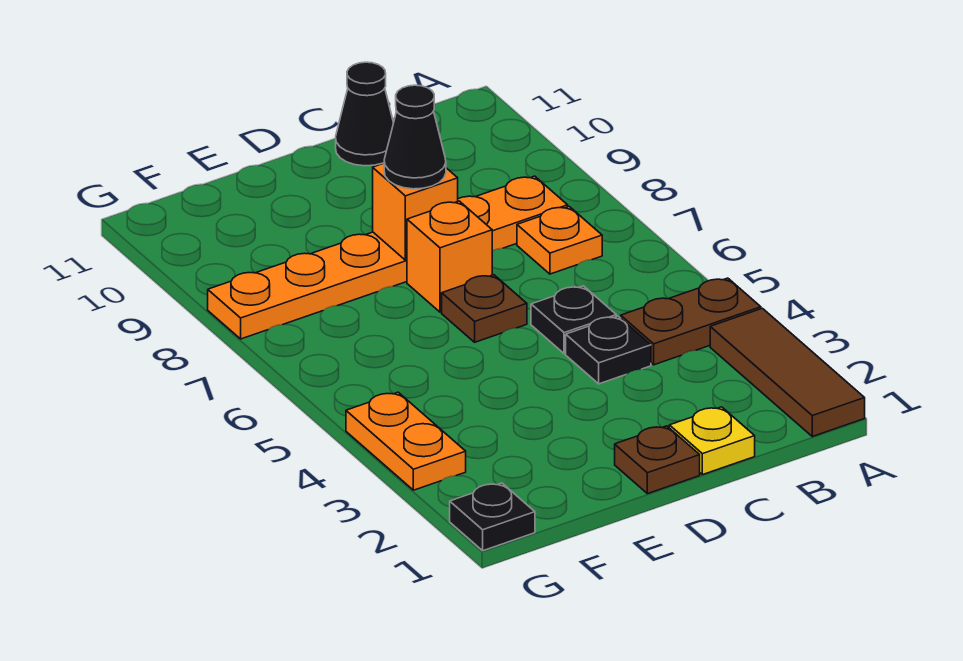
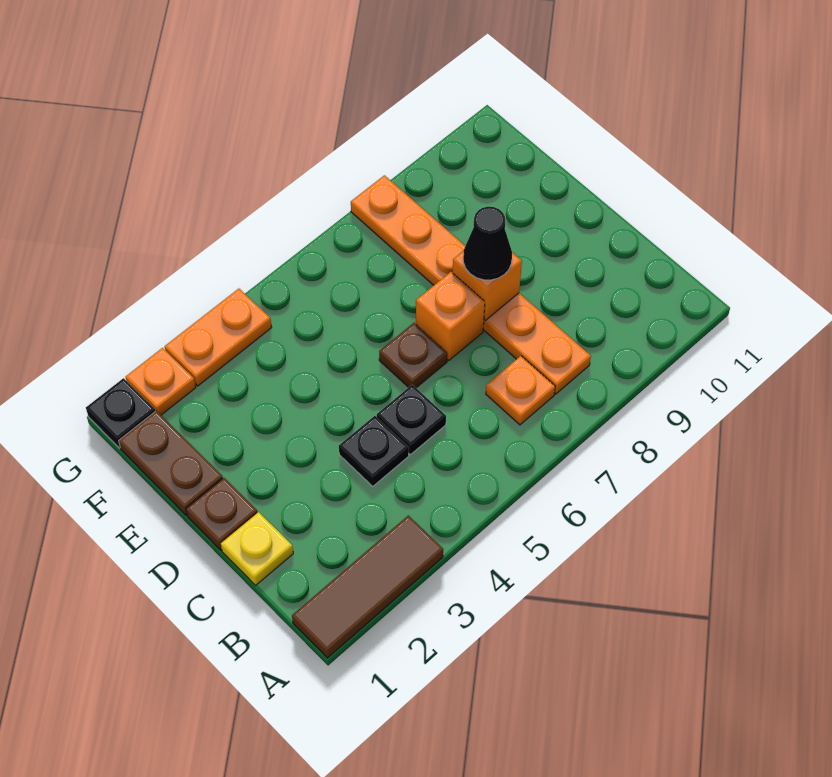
brown 1x2 plate [621,278,761,365] -> brown 1x2 plate moved to [119,411,223,515]
black 1x1 cone [336,62,394,166] -> none
none -> orange 1x1 plate [126,348,196,415]

